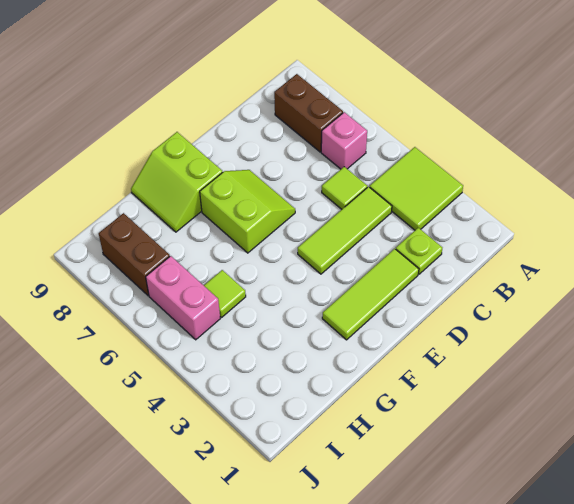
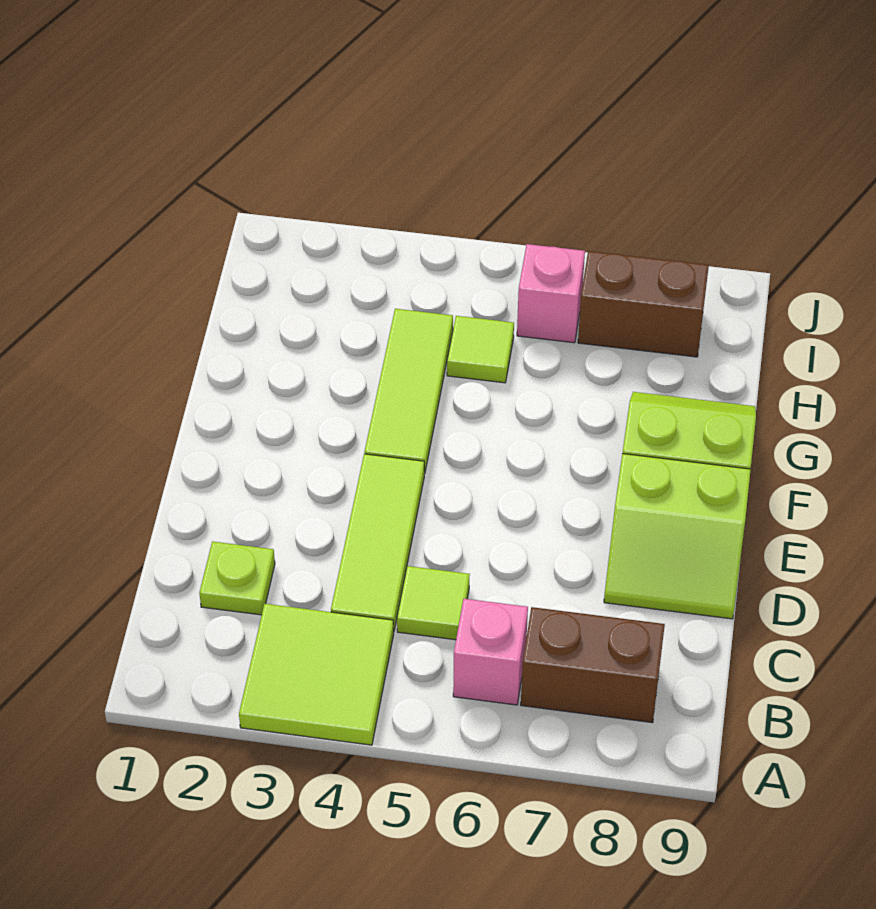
lime 1x3 tile [322,249,419,340] -> lime 1x3 tile moved to [364,309,453,474]
lime 2x2 slope [200,170,295,253] -> lime 2x2 slope moved to [604,454,751,619]
pink 1x2 brick [146,256,220,340] -> pink 1x1 brick [517,244,585,343]

